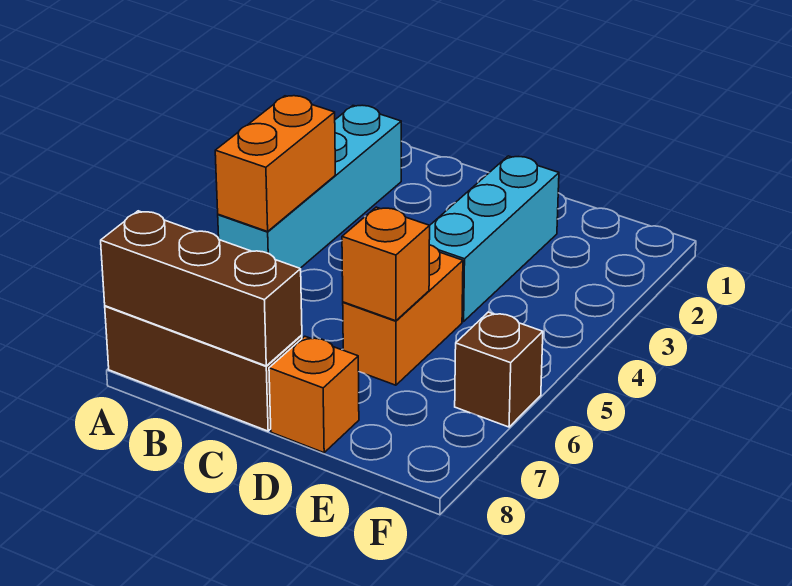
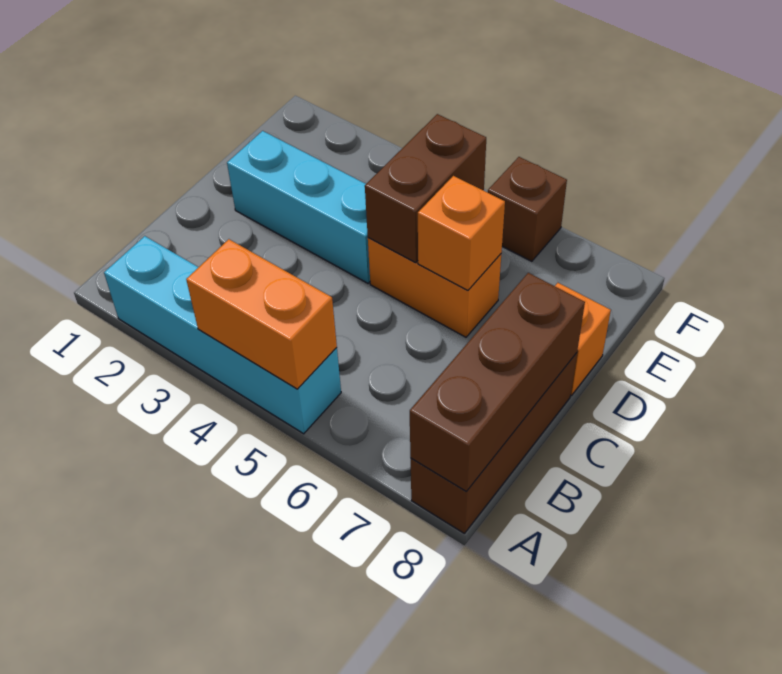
none -> brown 1x2 brick [365,114,486,263]

